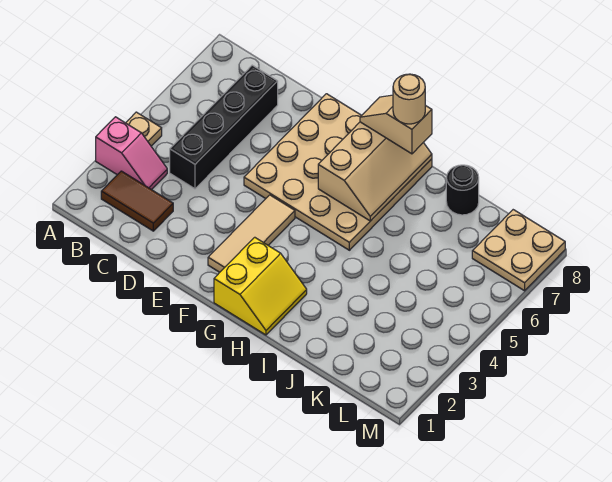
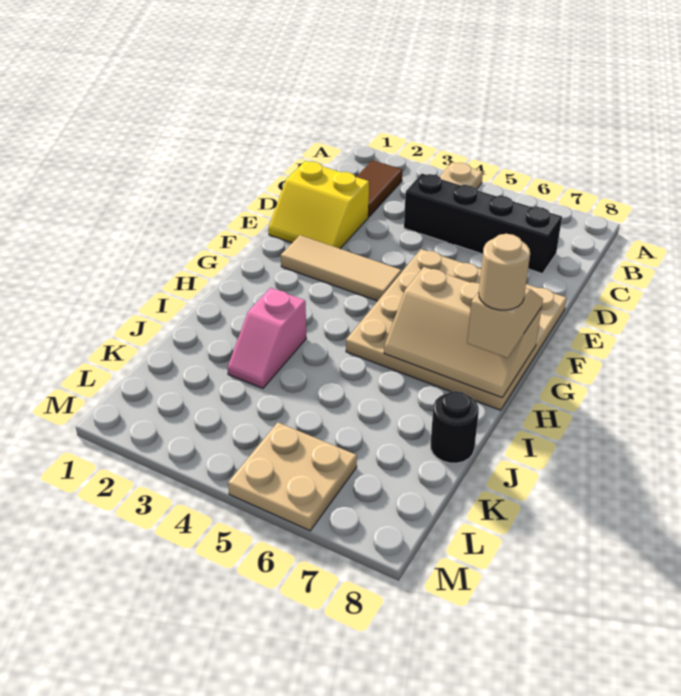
pink 1x2 slope [96,117,167,190] -> pink 1x2 slope moved to [227,288,306,388]
yellow 2x2 slope [214,237,307,335] -> yellow 2x2 slope moved to [268,161,369,249]
tan 2x2 plate [472,210,565,291] -> tan 2x2 plate moved to [228,422,357,531]

